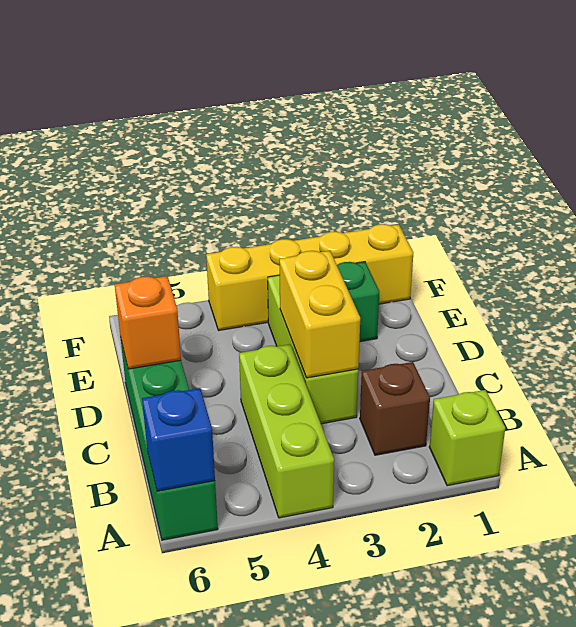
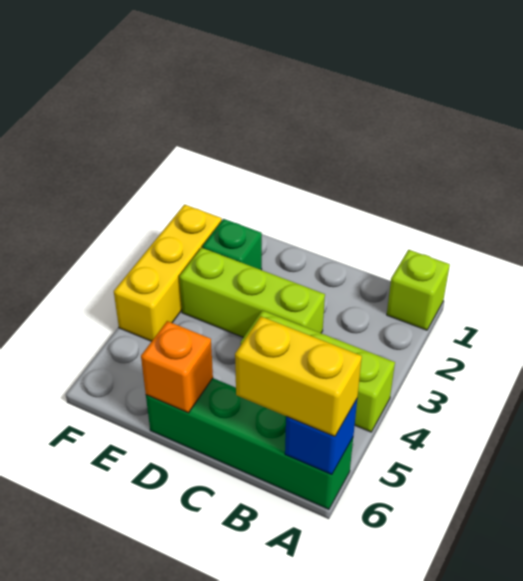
brown 1x1 brick [360,362,430,455] -> none
yellow 1x2 brick [279,251,360,378] -> yellow 1x2 brick moved to [235,317,362,437]
yellow 1x4 brick [206,224,413,330] -> yellow 1x3 brick [114,205,222,341]

